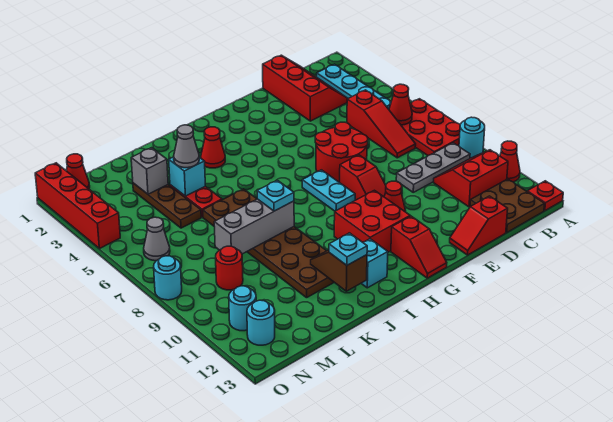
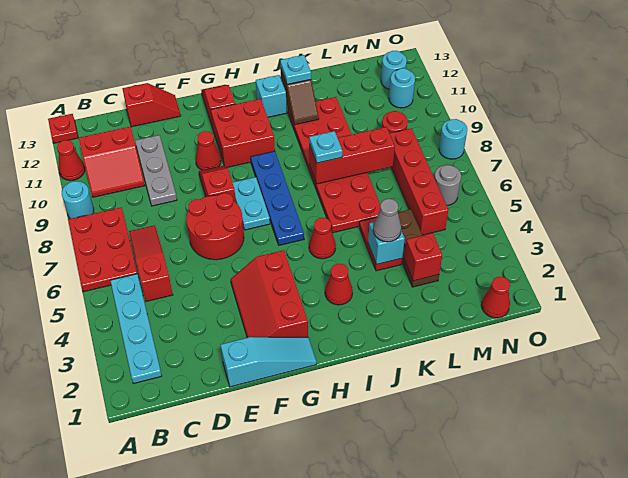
red 1x1 cone [389,84,412,125] -> red 1x1 cone moved to [309,218,336,259]
grey 1x3 plate [396,143,470,192] -> grey 1x3 plate turned to [135,135,177,206]
brown 2x2 plate [470,179,545,233] -> none
red 2x3 slope [263,55,348,121] -> red 2x3 slope moved to [231,250,308,338]
none -> cyan 1x3 slope [221,337,317,387]
none -> blue 1x4 plate [251,151,304,245]
brown 2x6 plate [203,189,334,298] -> red 2x6 plate [288,97,380,233]
grey 1x3 brick [214,199,294,254] -> red 1x3 brick [309,127,395,184]
grey 1x1 brick [131,148,168,194] -> red 1x1 brick [404,233,442,281]
grey 1x1 cone [144,217,170,261] -> grey 1x1 round brick [434,165,461,205]
red 1x4 brick [35,163,120,249] -> red 1x4 brick moved to [390,128,449,235]

